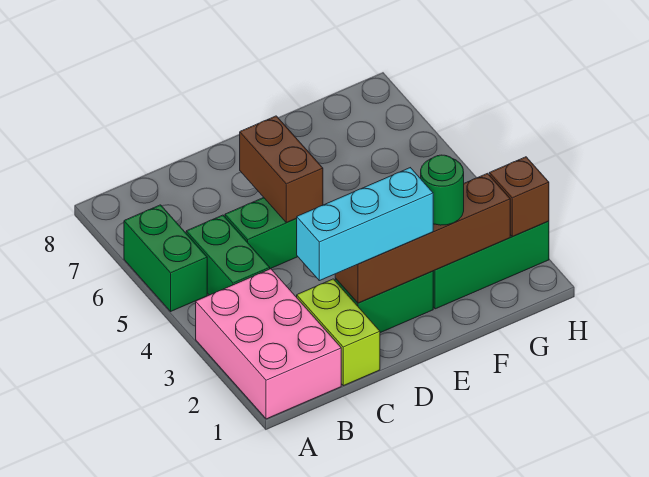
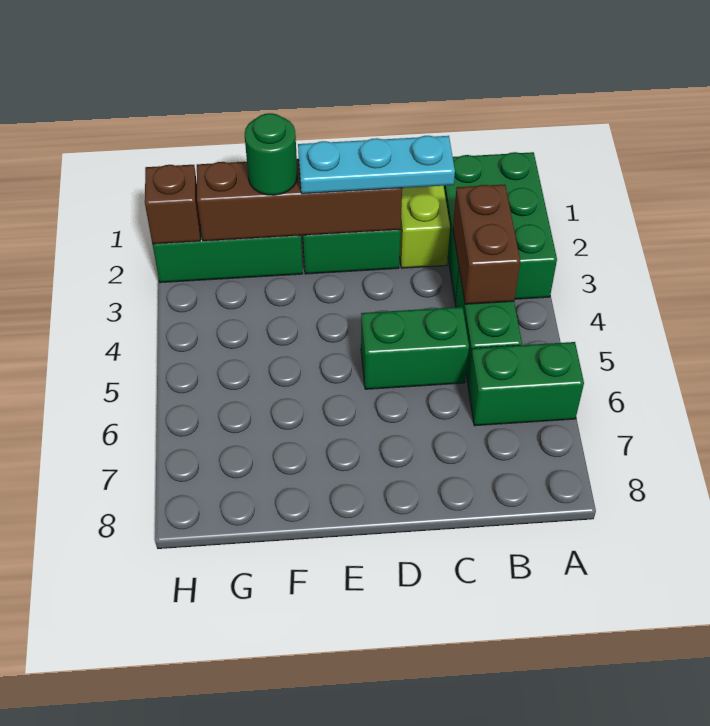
pink 2x3 brick [196,269,341,419] -> green 2x3 brick [444,152,557,303]
green 1x2 brick [124,205,207,311] -> green 1x2 brick turned to [468,342,584,426]
cyan 1x3 brick [297,168,433,281] -> cyan 1x3 plate [298,136,455,194]
brown 1x2 brick [240,116,323,222] -> brown 1x2 brick moved to [453,184,520,304]

